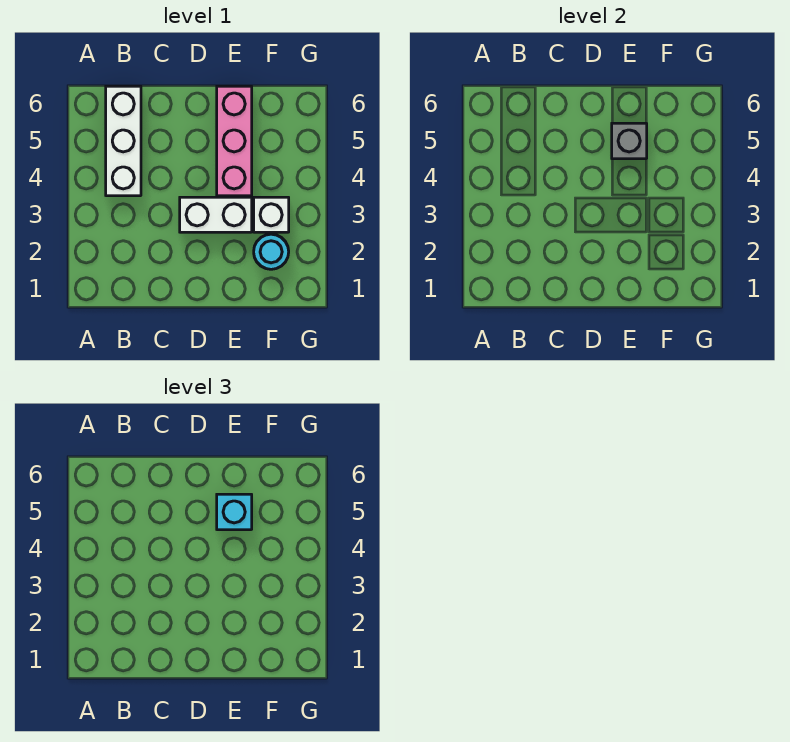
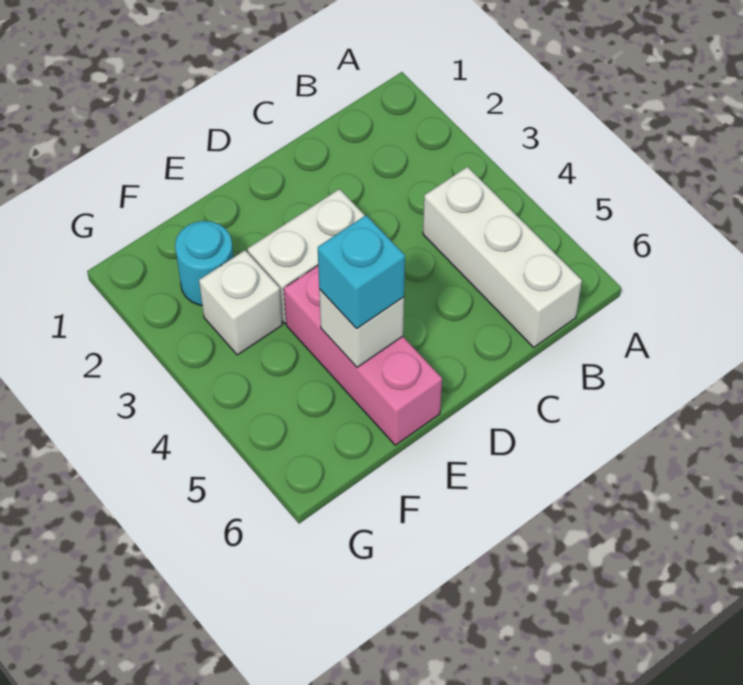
grey 1x1 brick [612,123,647,159] -> white 1x1 brick [319,289,404,367]

